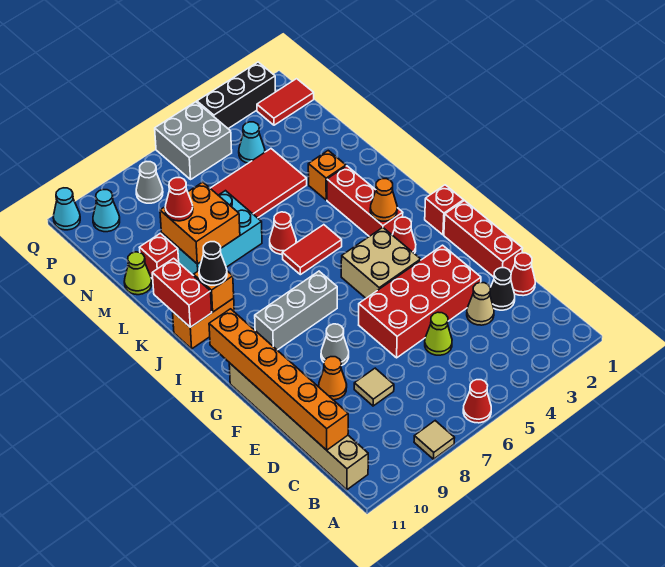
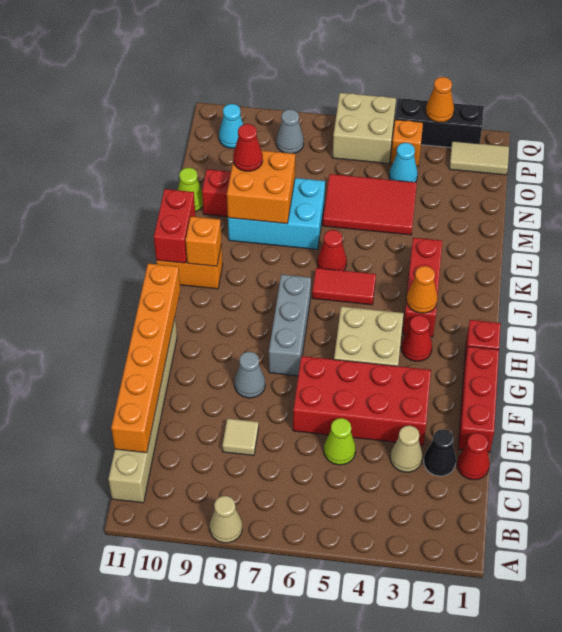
red 1x1 cone [463,380,491,423] -> none
tan 1x1 tile [414,421,454,459] -> tan 1x1 cone [210,496,242,543]
orange 1x1 cone [319,357,347,400] -> orange 1x1 cone moved to [426,77,454,122]
grey 1x3 brick [255,271,337,350] -> grey 1x3 brick turned to [269,274,311,376]
black 1x1 cone [199,242,227,285] -> none
orange 1x1 brick [308,151,346,200] -> orange 1x1 brick moved to [391,120,423,166]
red 1x2 tile [257,79,314,125] -> tan 1x2 tile [449,141,509,175]
grey 2x2 brick [155,102,232,179] -> tan 2x2 brick [332,93,396,164]
cyan 1x1 cone [53,188,80,230] -> none

